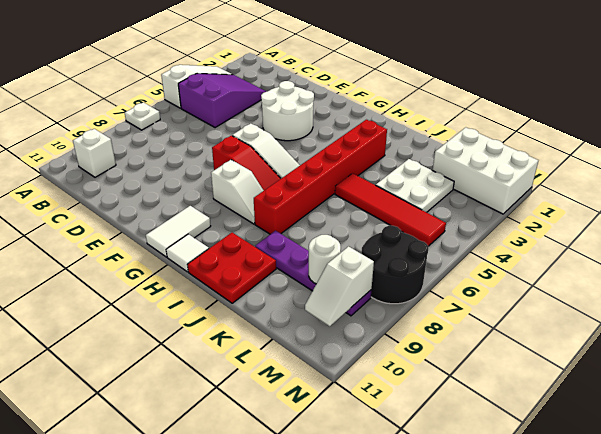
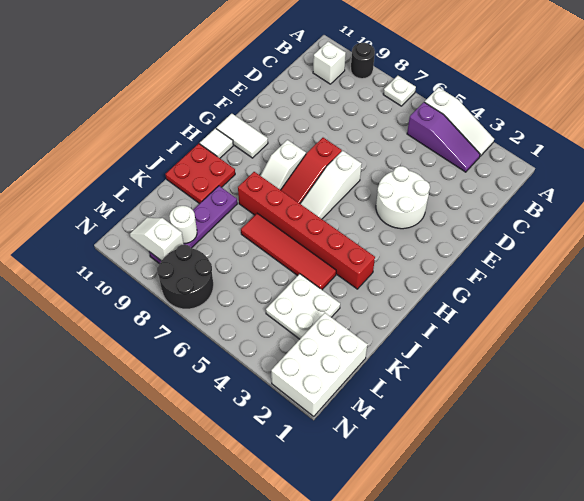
none -> black 1x1 round brick [351,43,375,79]
purple 2x3 slope [178,74,266,128] -> purple 1x3 slope [407,102,480,172]
red 1x4 tile [335,173,446,246] -> red 1x4 tile turned to [241,213,336,290]

